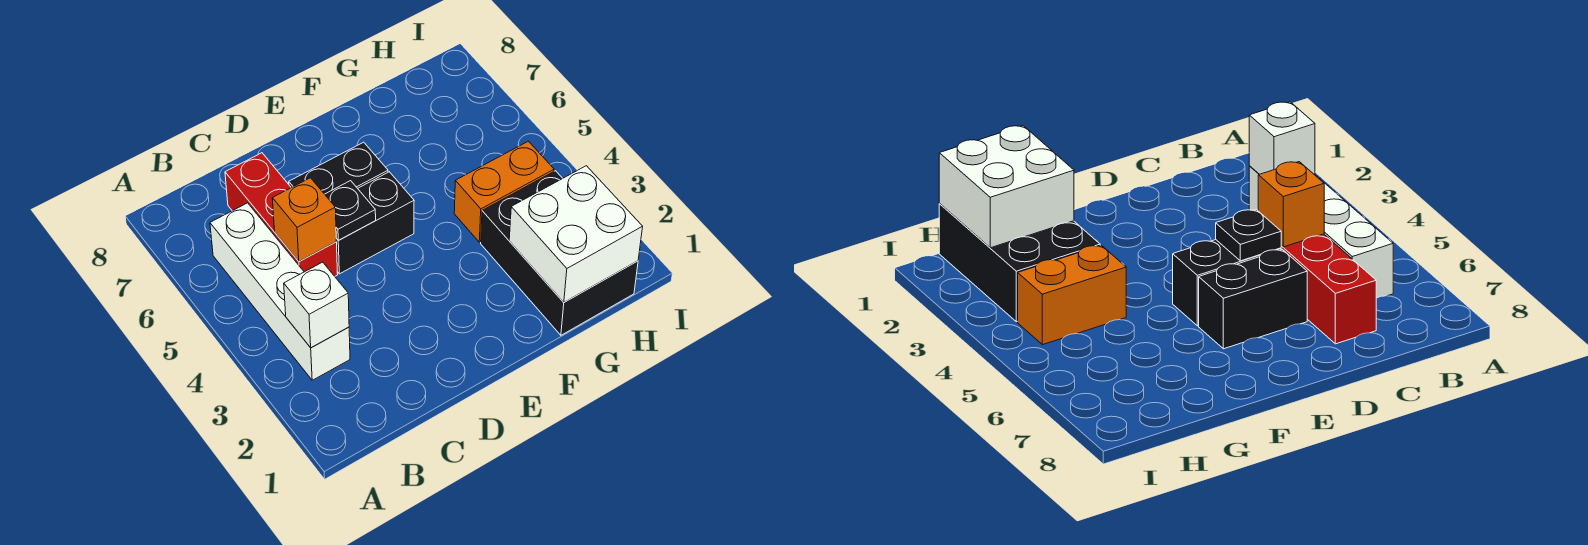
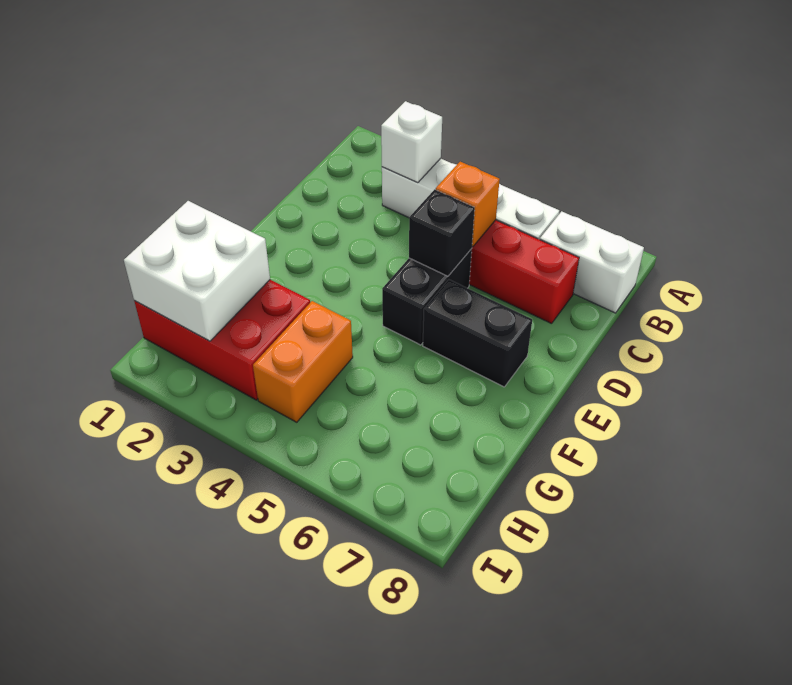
none -> white 1x2 brick [540,211,644,313]
black 1x1 plate [325,181,376,240] -> black 1x1 brick [409,189,475,276]
black 1x2 brick [289,142,388,194] -> black 1x2 brick turned to [423,280,532,387]
black 2x3 brick [481,171,638,335] -> red 2x3 brick [134,280,310,400]

